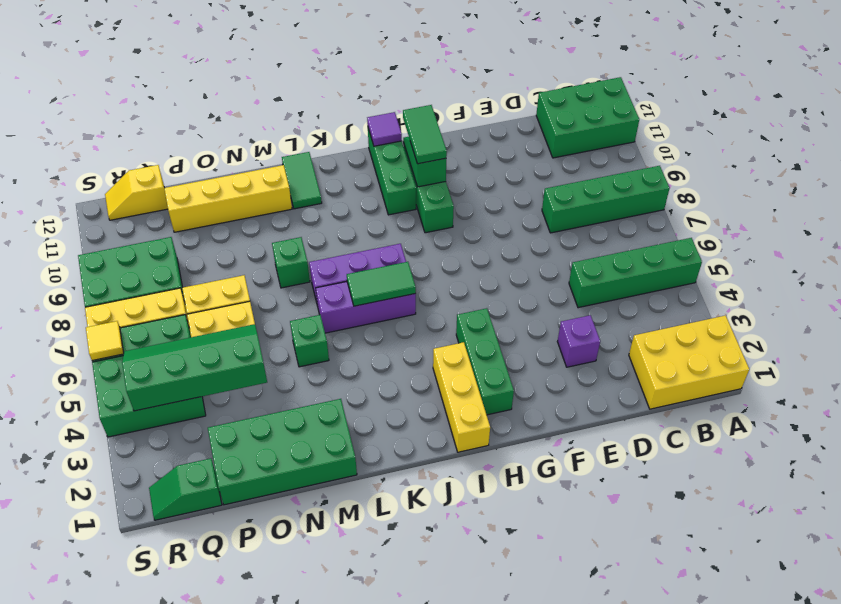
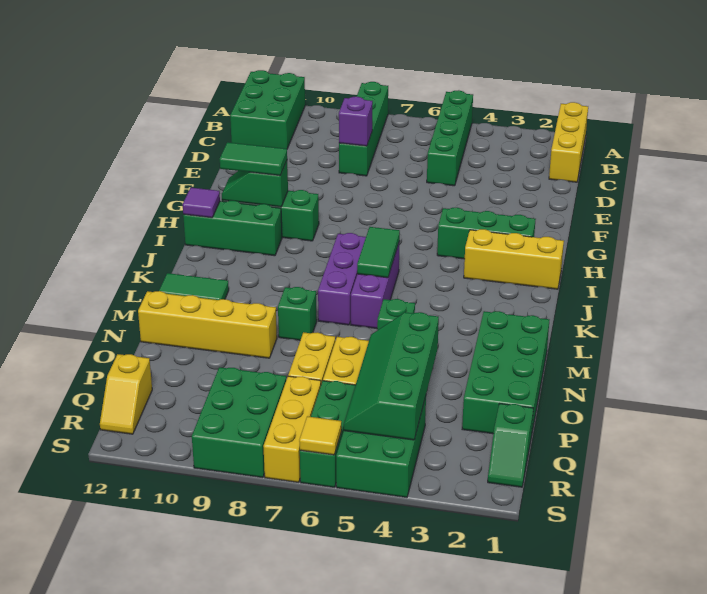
yellow 2x3 brick [629,315,749,409] -> yellow 1x3 brick [549,102,588,182]
purple 1x1 brick [557,315,600,367] -> purple 1x1 brick moved to [339,97,373,146]
yellow 1x4 brick [164,165,292,232] -> yellow 1x4 brick turned to [138,291,277,358]

